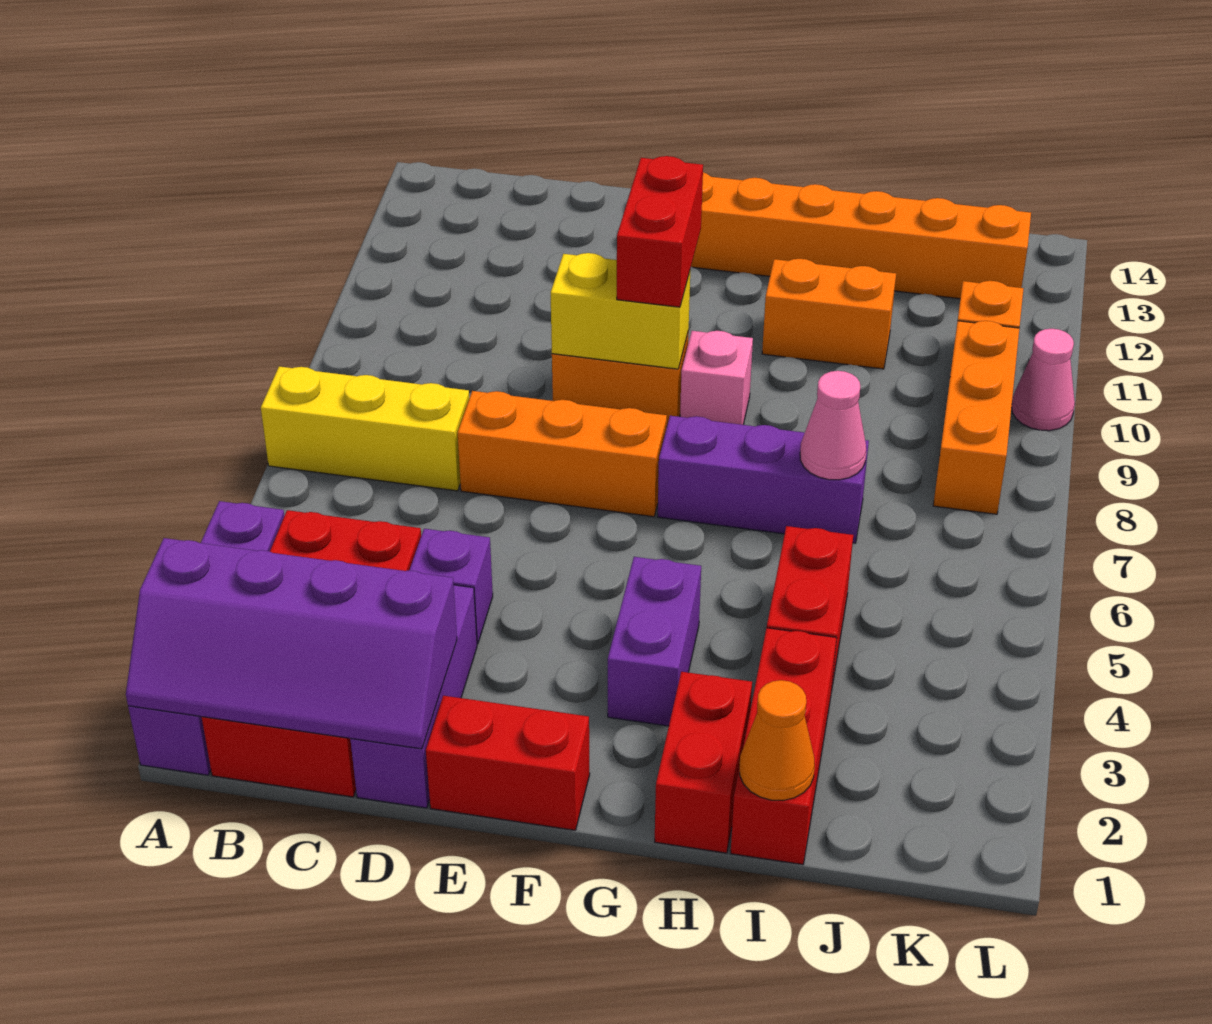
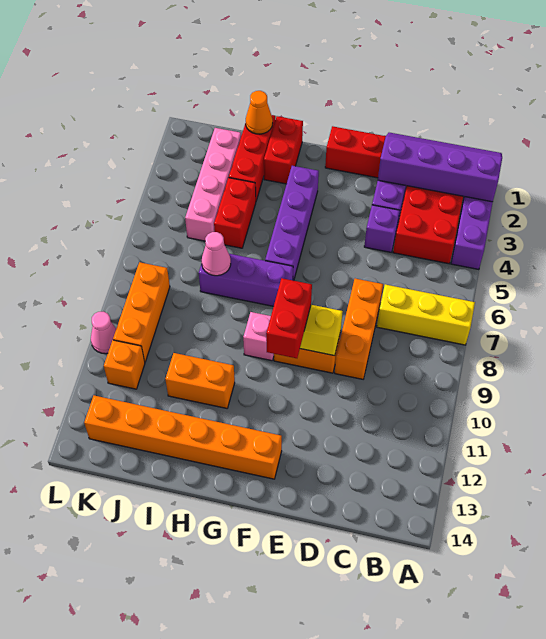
orange 1x3 brick [458,391,667,517] -> orange 1x3 brick turned to [335,279,383,379]
purple 1x2 brick [608,557,701,726] -> purple 1x4 brick [265,166,319,281]
none -> pink 1x4 brick [185,128,241,241]

